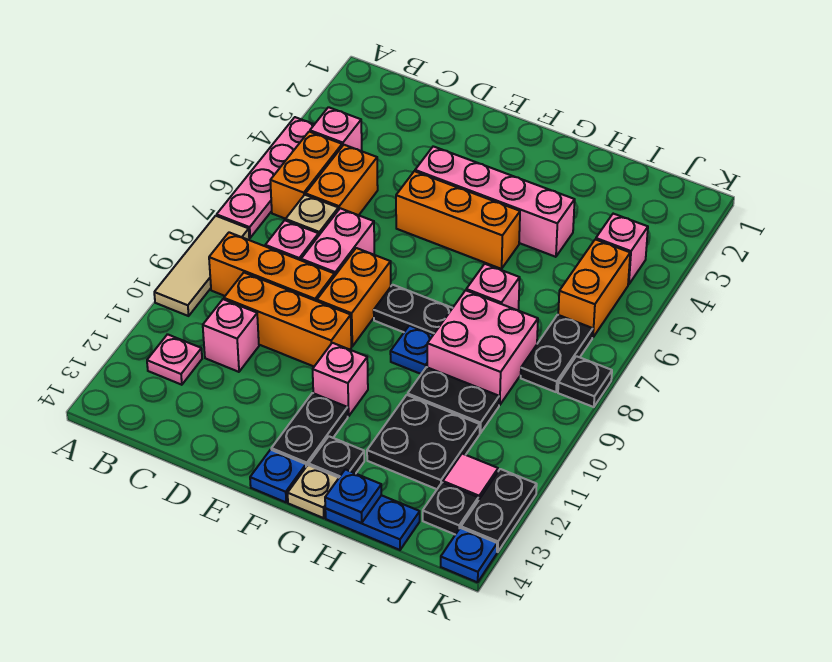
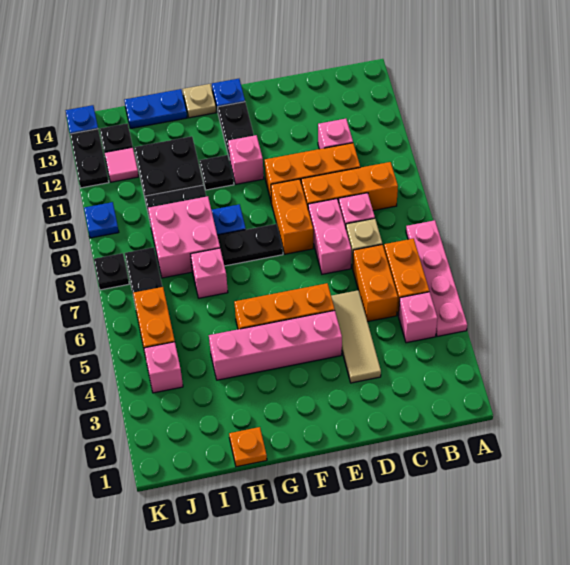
tan 1x3 tile [154,216,249,316] -> tan 1x3 tile moved to [331,290,381,383]
pink 1x1 plate [147,334,202,385] -> none
black 1x1 plate [309,436,364,478] -> black 1x1 plate moved to [199,155,234,190]
none -> orange 1x1 plate [229,427,267,467]
blue 1x1 plate [325,469,381,523] -> blue 1x1 plate moved to [84,202,119,238]

